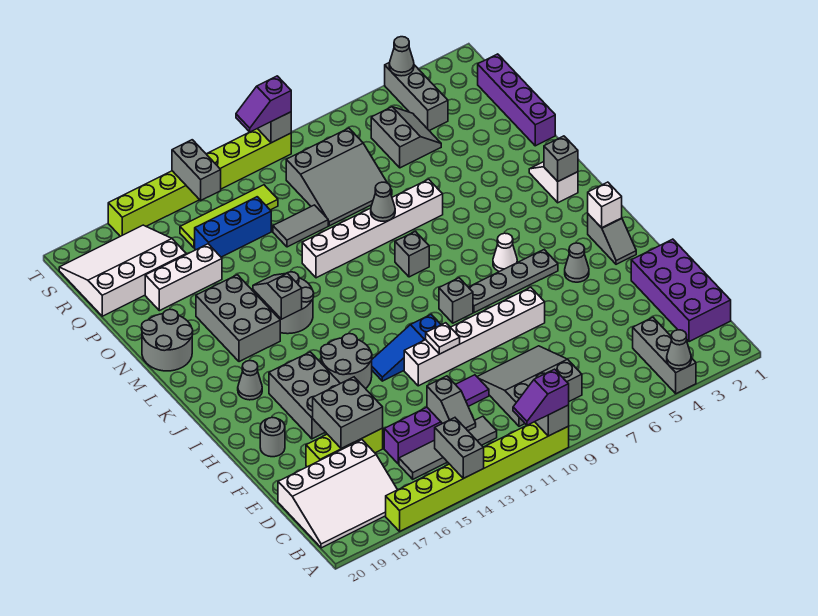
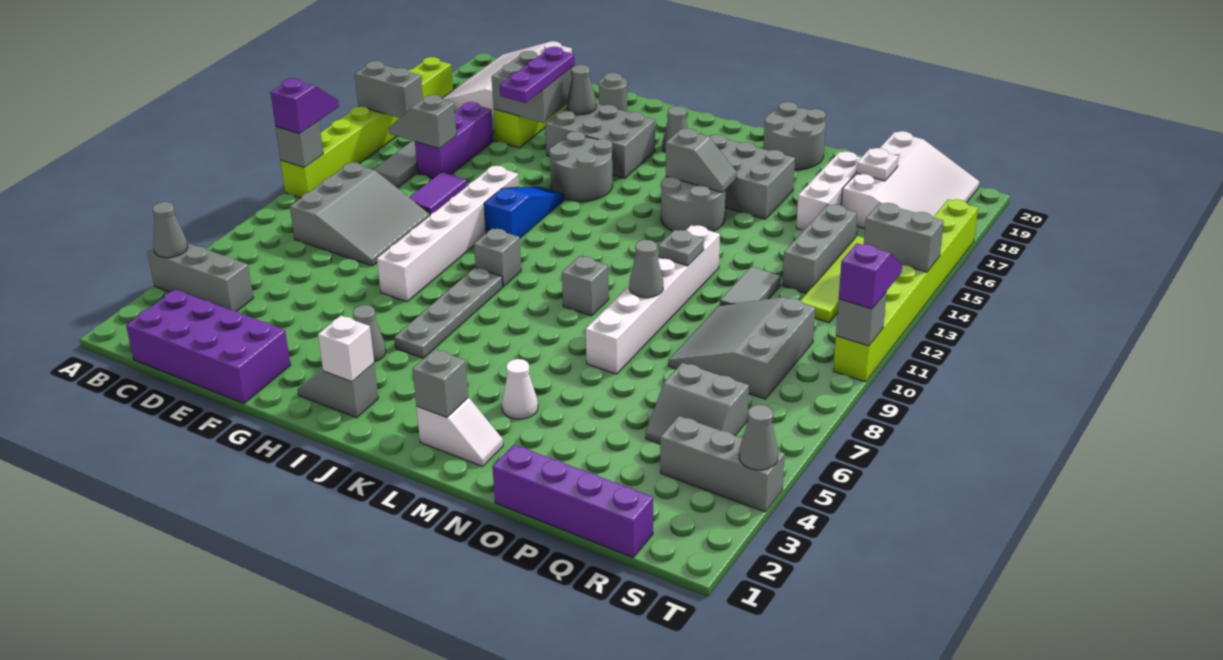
none -> purple 1x3 plate [500,47,575,103]
white 1x1 plate [426,323,460,354] -> white 1x1 plate moved to [856,148,899,181]
none -> grey 1x1 cone [567,65,596,114]
white 1x1 cone [493,233,517,272] -> white 1x1 cone moved to [502,359,538,419]
none -> grey 1x1 plate [658,230,704,266]
blue 1x3 brick [195,197,271,257] -> grey 1x3 brick [782,204,857,294]

